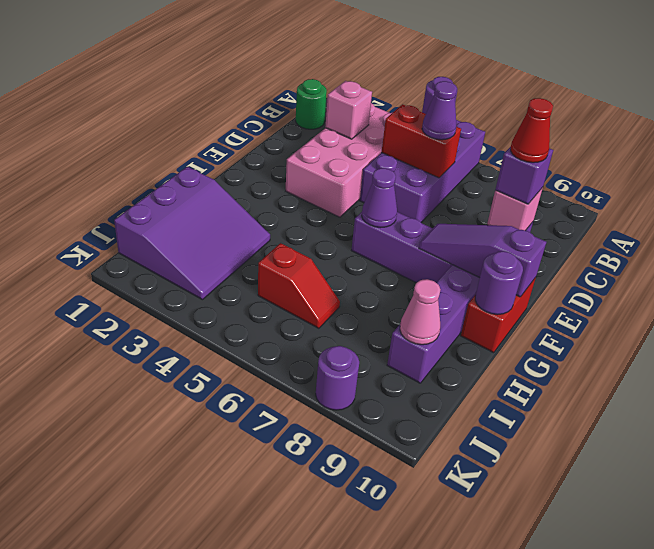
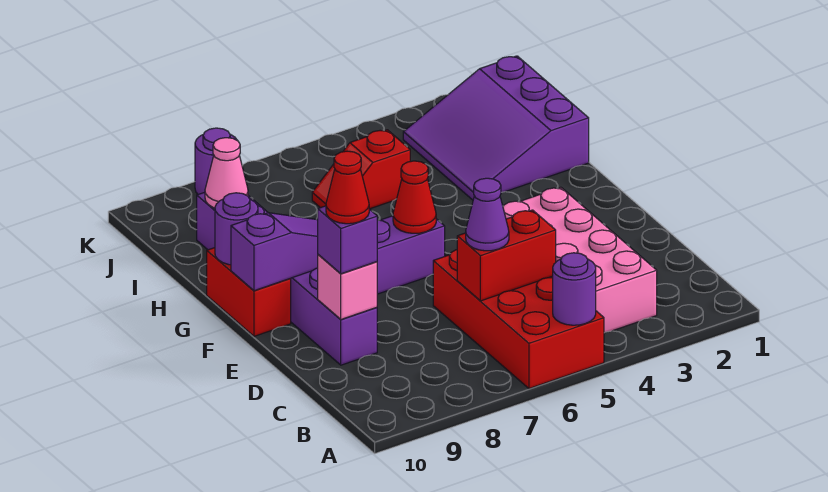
purple 2x4 brick [360,120,485,222] -> red 2x4 brick [433,250,604,389]
green 1x1 round brick [296,79,327,129] -> none
pink 1x1 brick [325,81,372,139] -> none
purple 1x1 cone [362,168,397,228] -> red 1x1 cone [393,161,436,233]

